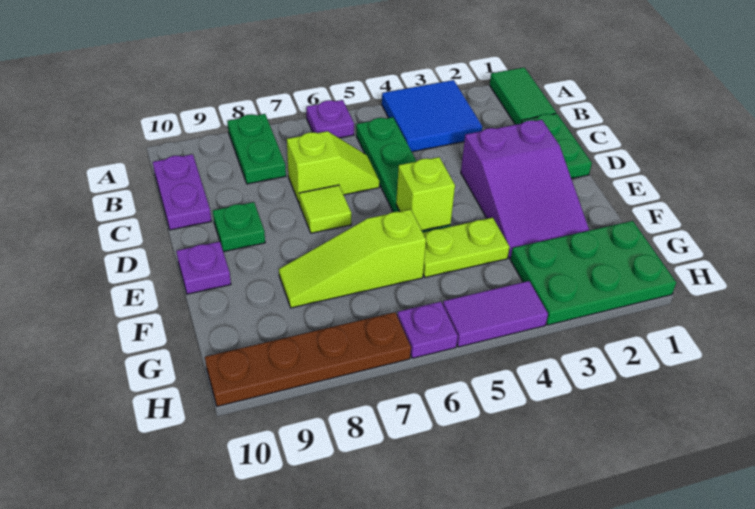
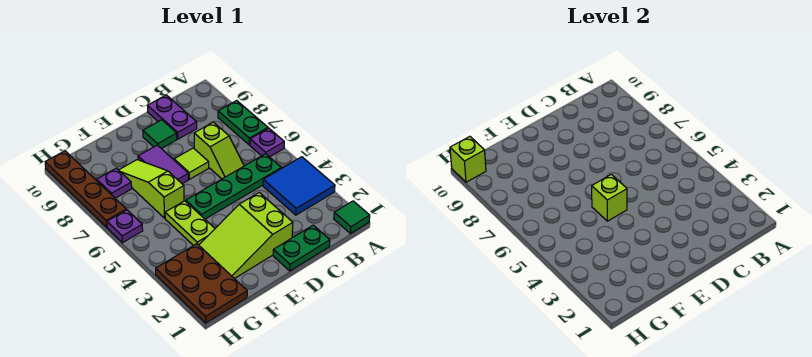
green 1x2 tile [490,67,556,125] -> green 1x1 tile [334,201,370,233]
green 1x2 plate [227,114,286,184] -> green 1x2 plate turned to [218,101,268,145]
purple 1x2 plate [153,154,211,230] -> purple 1x2 plate turned to [148,95,197,139]
purple 2x3 slope [461,120,589,258] -> lime 2x3 slope [199,193,293,279]
green 1x1 plate [213,202,265,252] -> green 1x1 tile [143,120,177,149]
purple 1x1 plate [176,242,231,294] -> purple 1x1 plate moved to [97,168,132,198]
green 2x3 plate [510,221,676,325] -> brown 2x3 plate [156,244,247,323]
purple 1x2 tile [443,281,548,347] -> purple 1x2 tile moved to [138,145,188,184]
none -> lime 1x1 brick [450,137,486,182]

